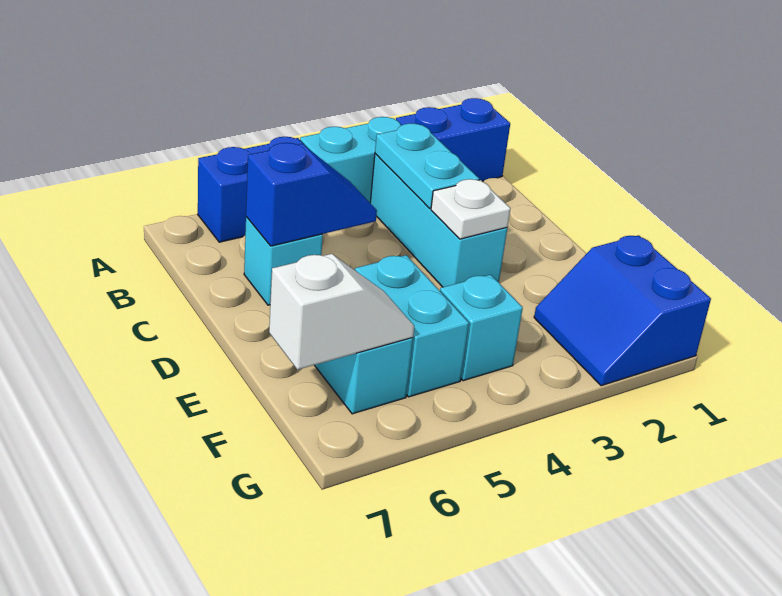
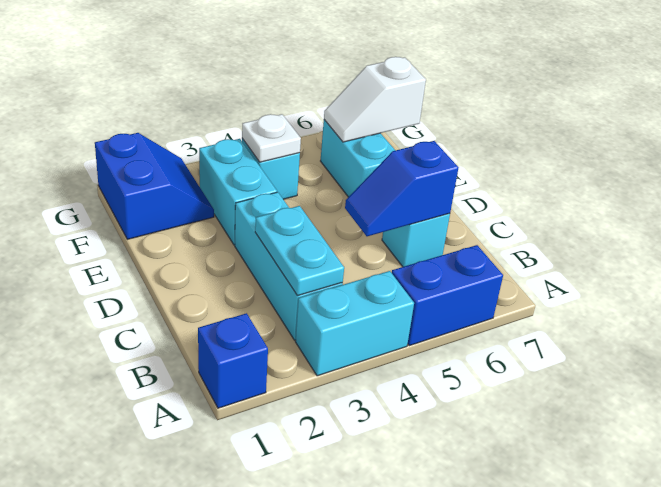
blue 1x2 brick [396,98,510,181] -> blue 1x1 brick [198,313,268,408]
white 1x1 plate [431,179,511,239] -> white 1x1 plate moved to [242,114,301,162]
cyan 1x2 brick [355,255,469,397] -> cyan 1x2 brick moved to [199,139,277,245]

